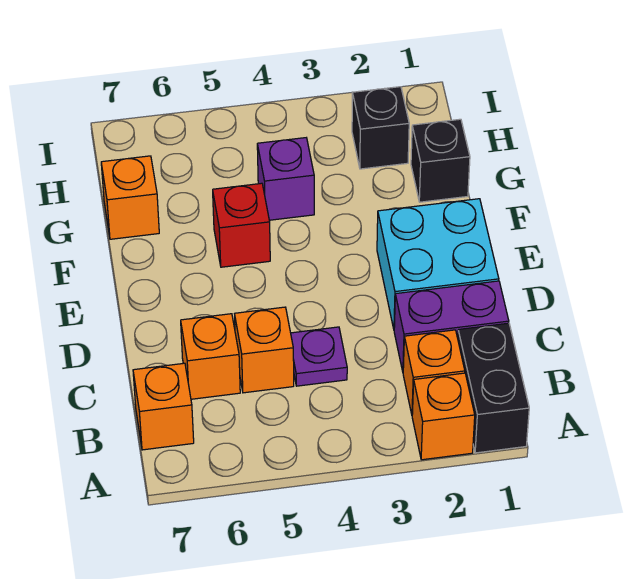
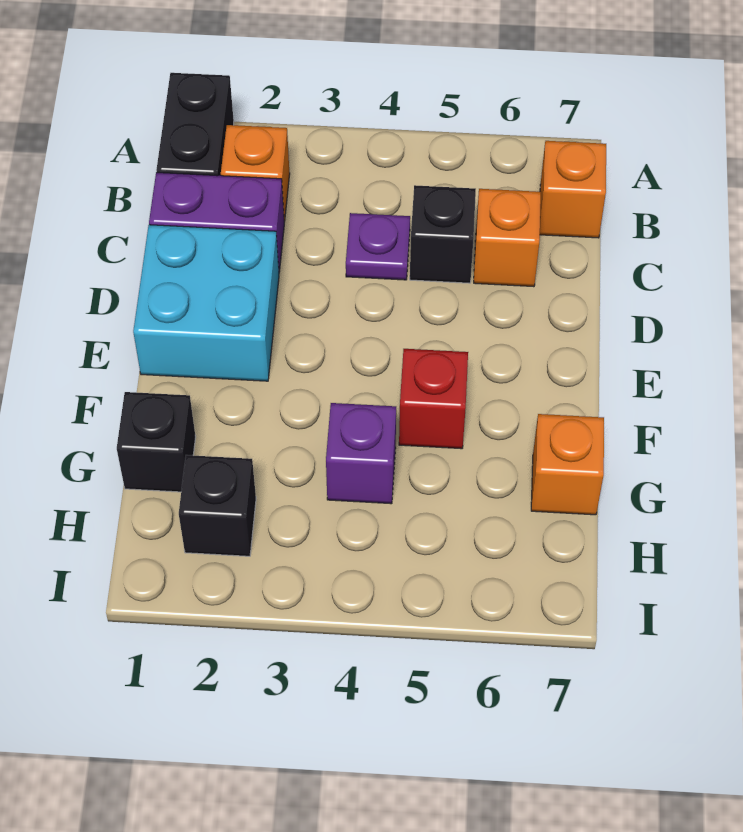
orange 1x1 brick [412,373,475,460] -> none
orange 1x1 brick [235,307,294,393] -> black 1x1 brick [410,185,476,283]

